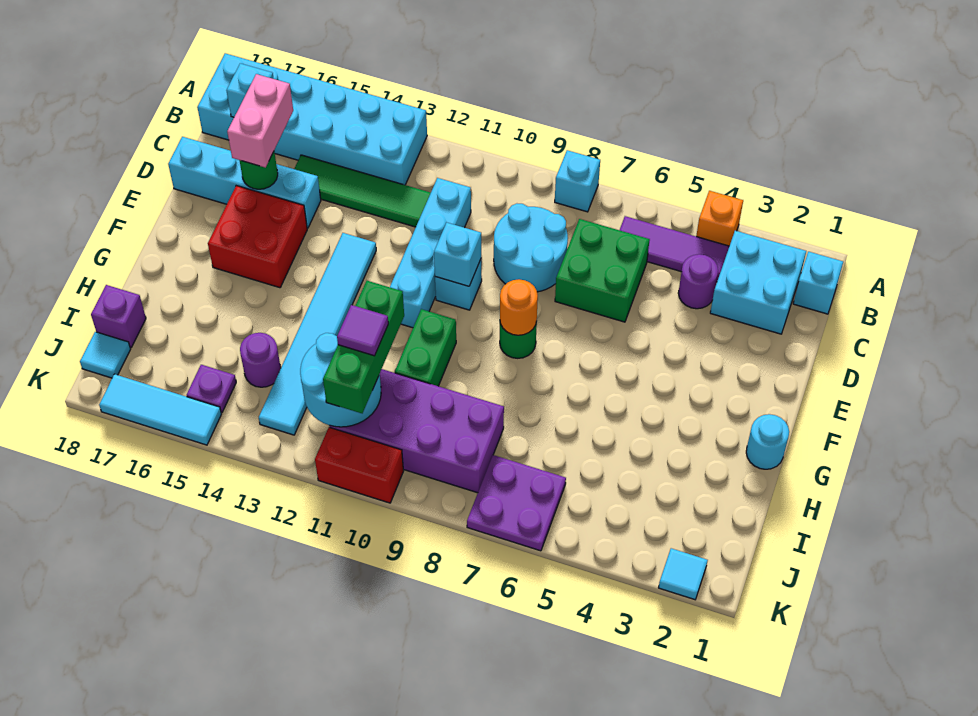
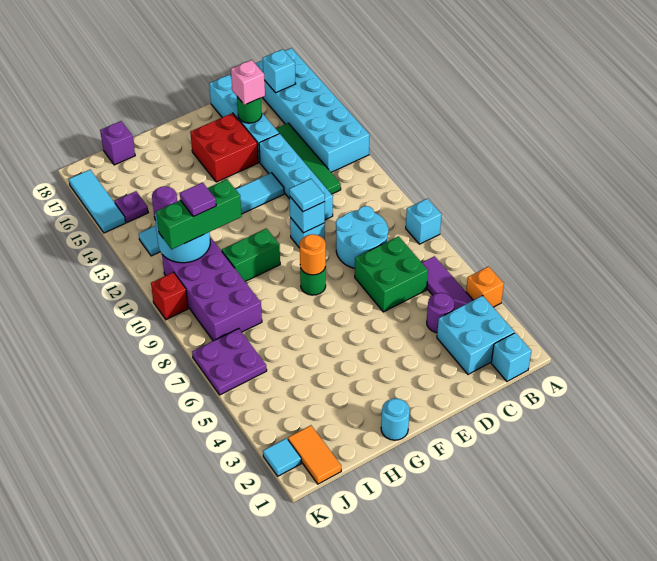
cyan 1x4 brick [390,178,471,328] -> cyan 1x4 brick turned to [259,134,333,220]
pink 1x2 brick [227,74,293,168] -> pink 1x1 brick [231,60,265,105]
none -> orange 1x2 tile [288,425,341,484]
cyan 1x1 tile [80,332,131,378] -> cyan 1x1 tile moved to [289,179,325,212]
red 1x2 brick [315,427,403,503] -> red 1x1 brick [151,272,188,320]

